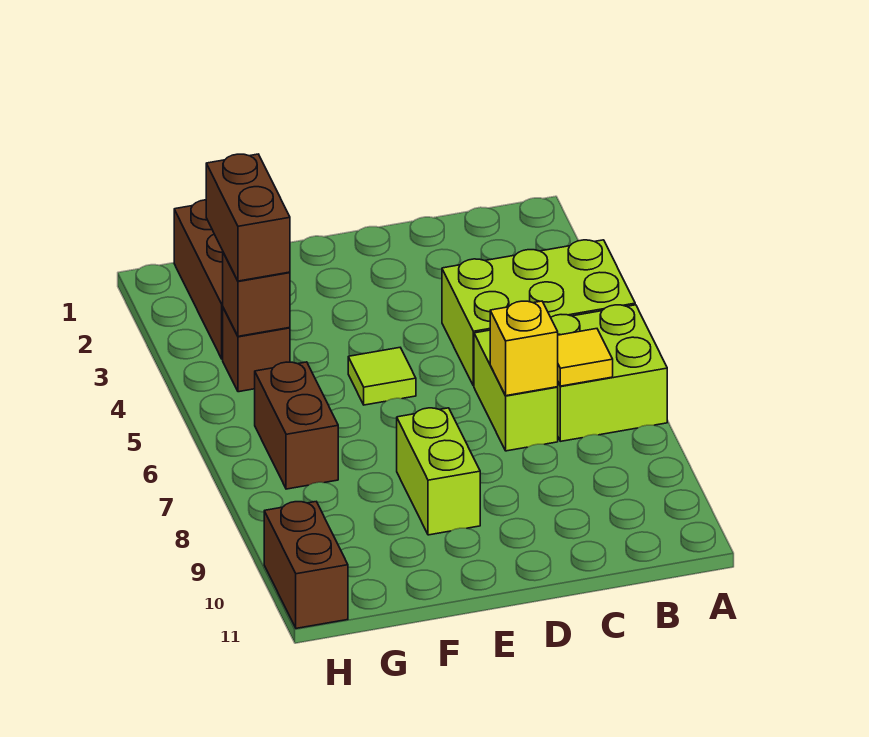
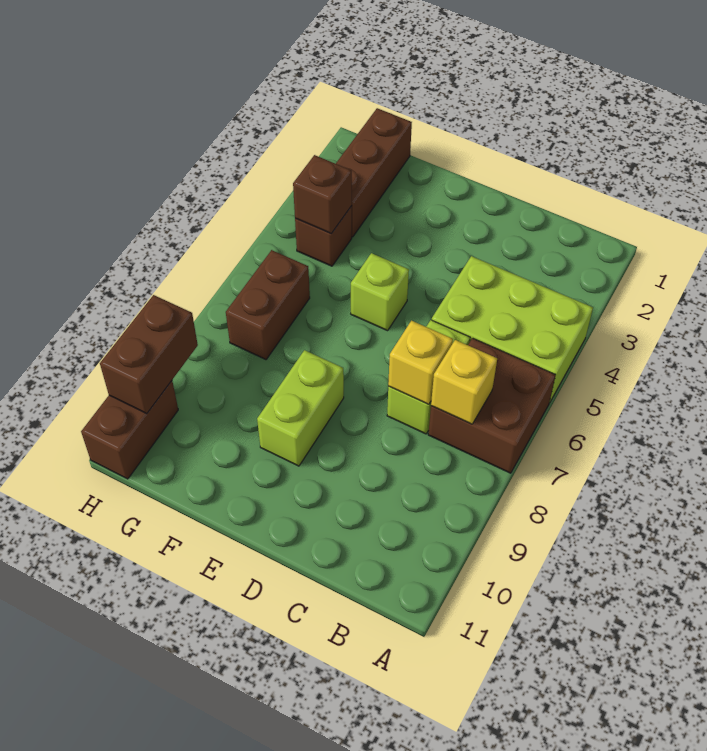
lime 2x2 brick [551,305,667,441] -> brown 2x2 brick [428,338,555,473]
yellow 1x1 tile [558,329,613,386] -> yellow 1x1 brick [431,340,497,424]
lime 1x1 tile [348,348,416,405] -> lime 1x1 brick [351,253,409,331]
brown 1x2 brick [206,154,290,281] -> brown 1x2 brick moved to [100,295,198,414]

